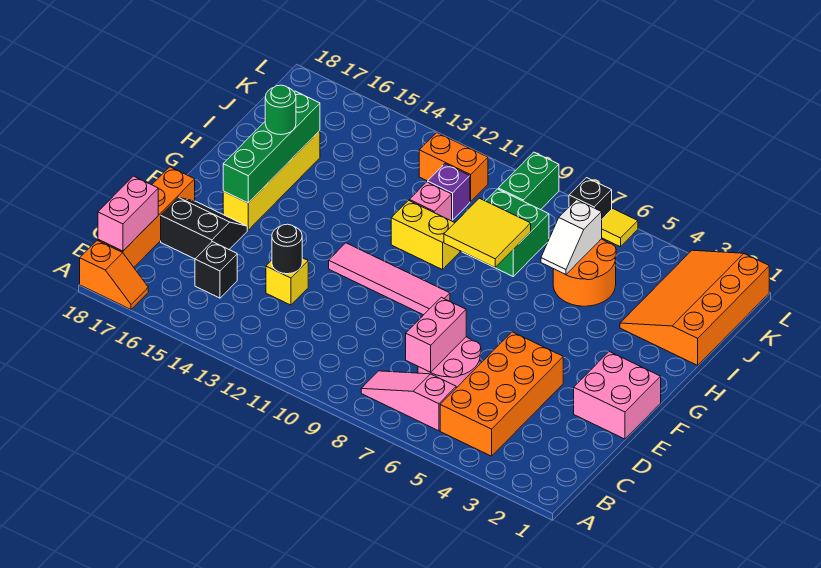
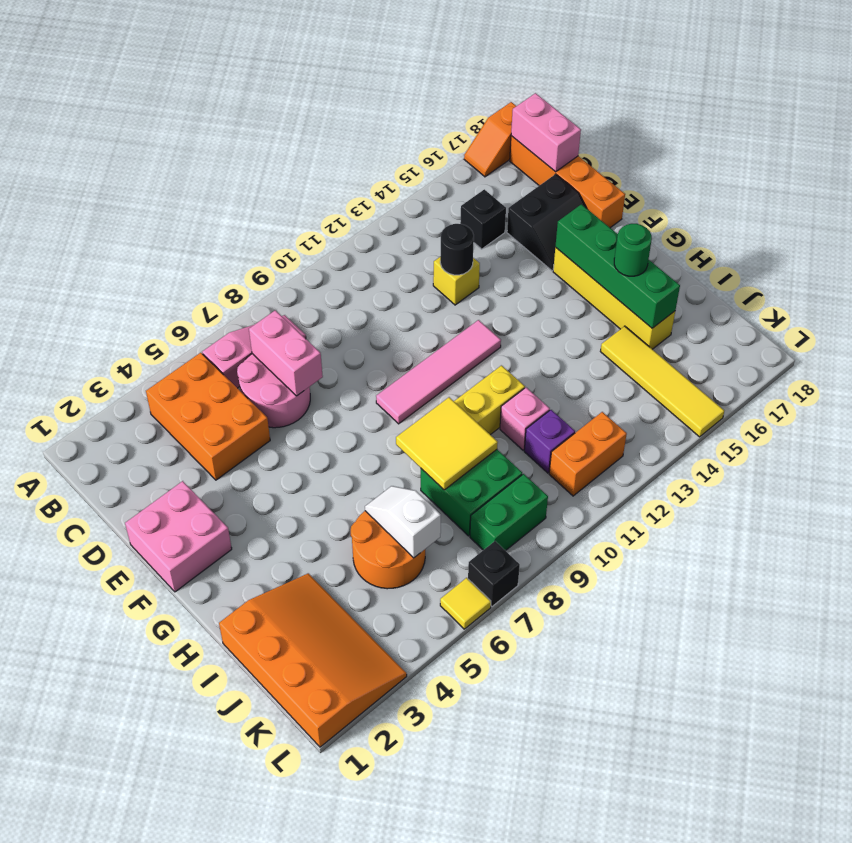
orange 2x4 brick [440,332,563,456] -> orange 2x3 brick [146,353,270,480]
none -> yellow 1x4 tile [600,326,724,437]
green 1x2 brick [498,152,559,210] -> green 1x2 brick turned to [470,474,548,551]

